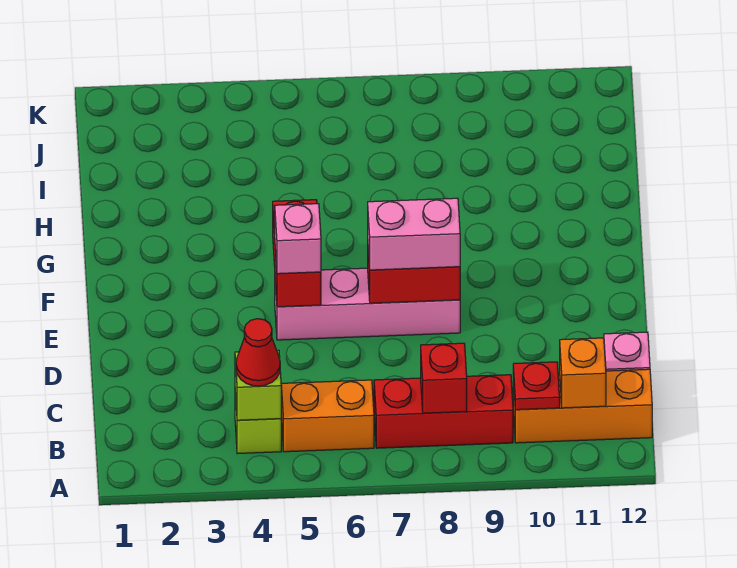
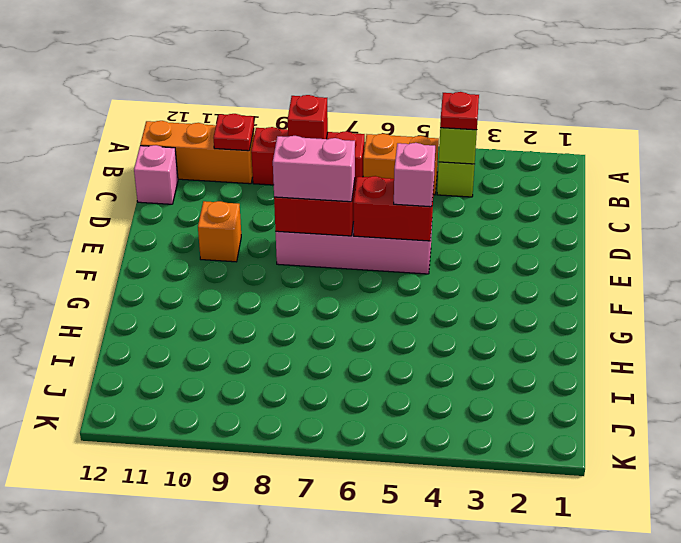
red 1x1 cone [236,319,280,386] -> red 1x1 plate [440,92,479,130]
orange 1x1 brick [560,338,606,408] -> orange 1x1 brick moved to [198,201,241,262]
red 1x2 brick [273,200,321,307] -> red 1x2 brick turned to [354,176,434,241]

